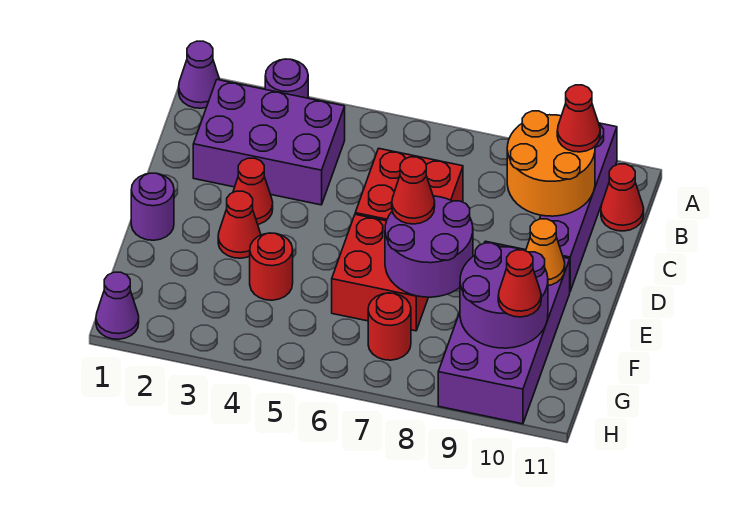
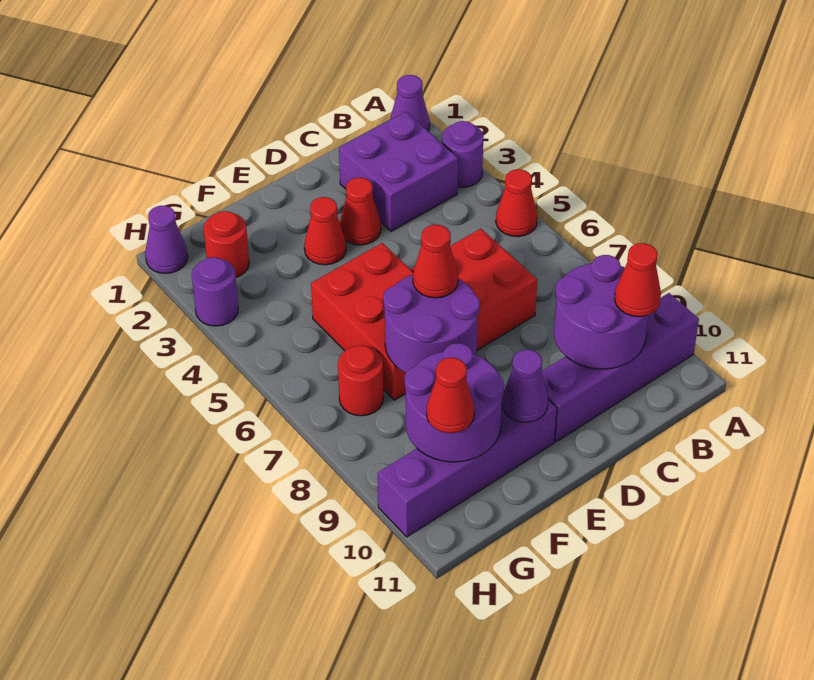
purple 2x3 brick [193,80,345,205] -> purple 2x2 brick [339,112,458,231]
orange 2x2 round brick [507,111,595,216] -> purple 2x2 round brick [554,255,648,369]
red 1x1 cone [601,164,644,231] -> red 1x1 cone moved to [496,169,537,237]
purple 1x1 round brick [131,173,174,240] -> purple 1x1 round brick moved to [192,257,238,326]
red 2x2 brick [332,214,428,331] -> red 2x3 brick [311,243,413,400]
purple 2x4 brick [438,241,570,424] -> purple 1x4 brick [378,400,557,537]
orange 1x1 cone [526,219,565,285] -> purple 1x1 cone [502,350,548,422]
red 1x1 round brick [250,233,293,300] -> red 1x1 round brick moved to [204,211,249,277]

